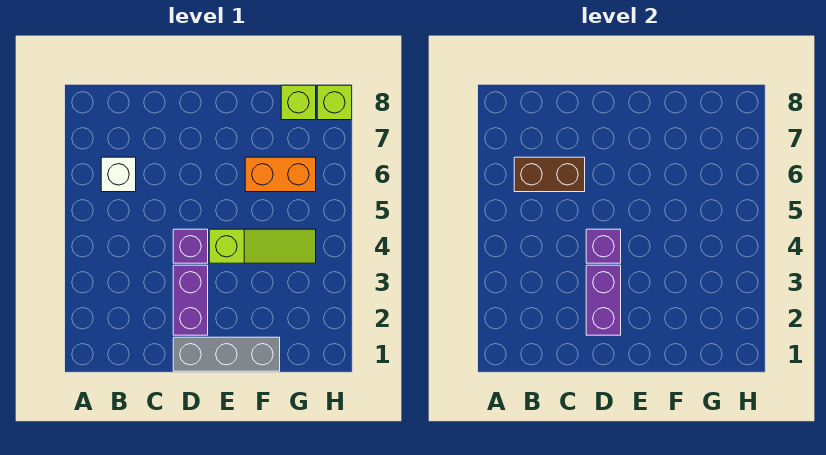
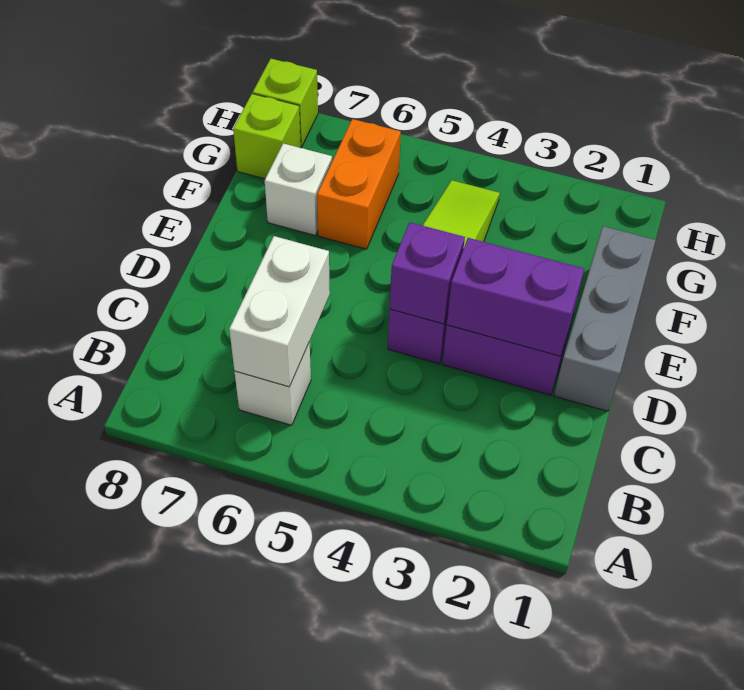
brown 1x2 brick [514,157,585,192] -> white 1x2 brick [229,236,330,387]
none -> white 1x1 brick [265,143,332,235]

